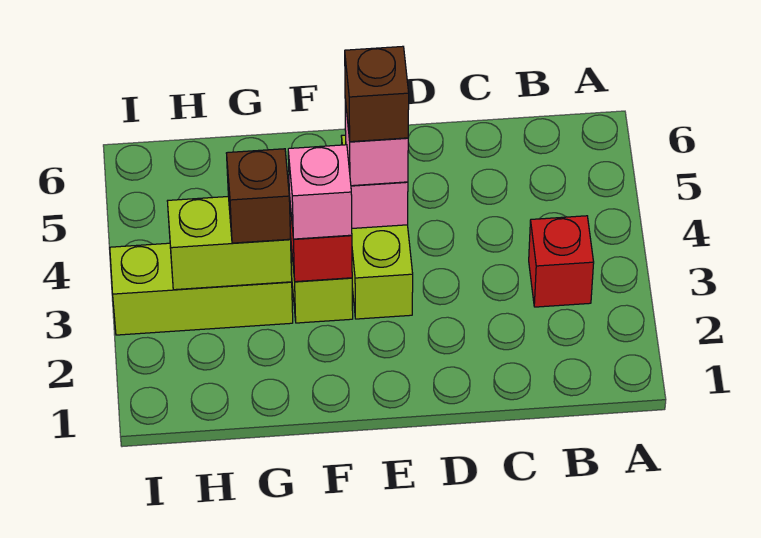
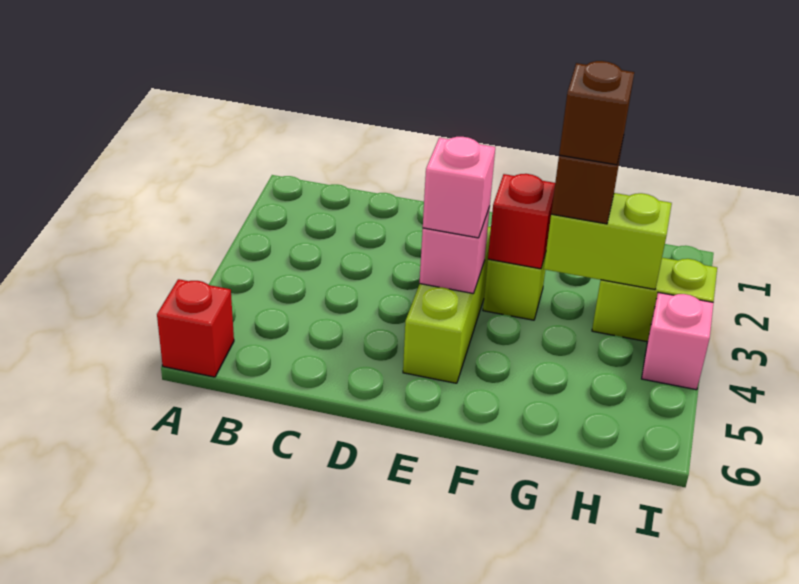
red 1x1 brick [529,216,594,307] -> red 1x1 brick moved to [157,279,234,377]
brown 1x1 brick [345,46,409,142] -> brown 1x1 brick moved to [559,61,634,165]
pink 1x1 brick [288,145,352,239] -> pink 1x1 brick moved to [642,293,713,390]
lime 1x3 brick [110,243,293,335] -> lime 1x2 brick [592,258,717,342]

